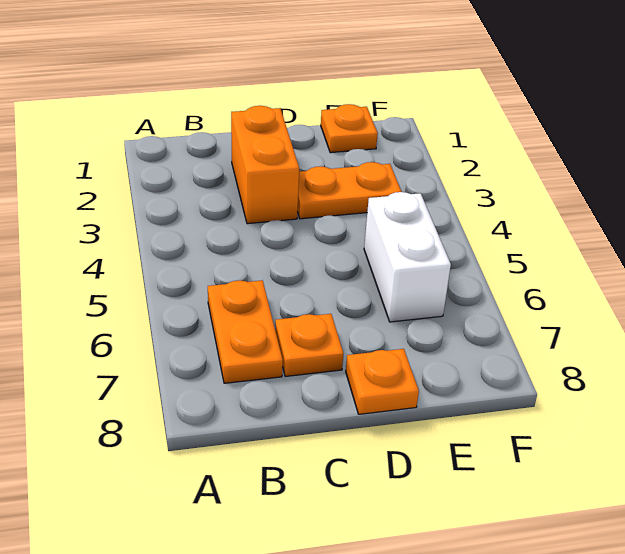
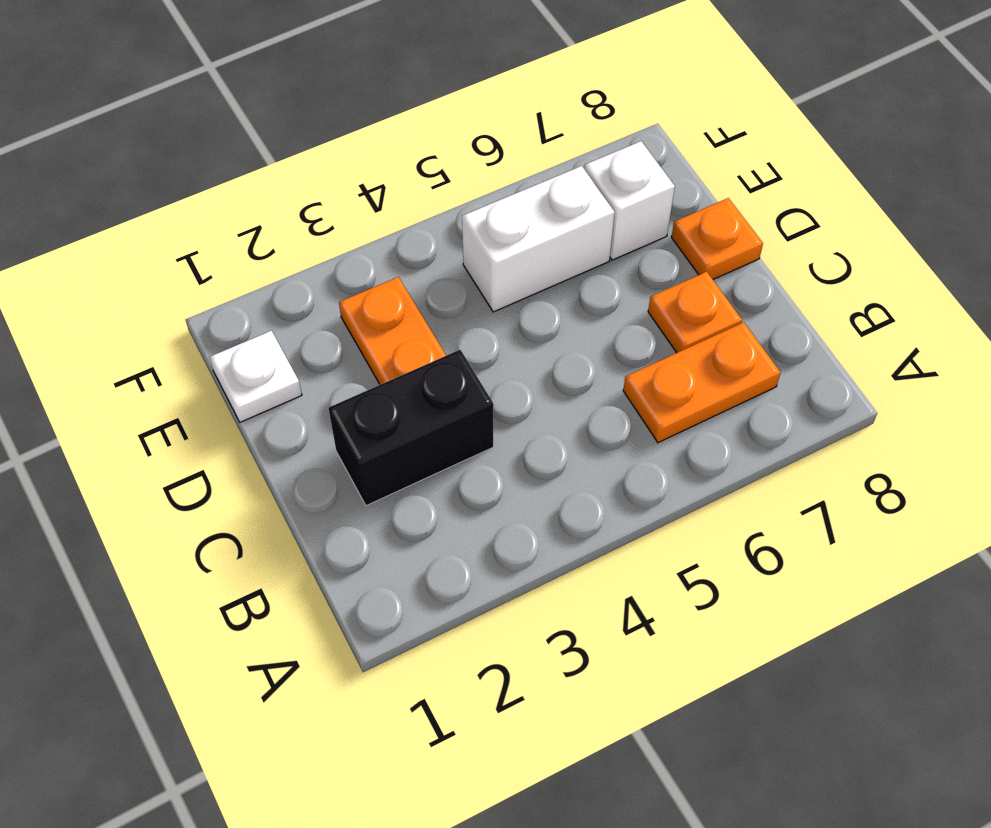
orange 1x2 brick [231,106,299,224] -> black 1x2 brick [328,350,493,506]
orange 1x1 plate [321,104,378,153] -> white 1x1 plate [209,331,302,422]
none -> white 1x1 brick [584,141,675,260]

